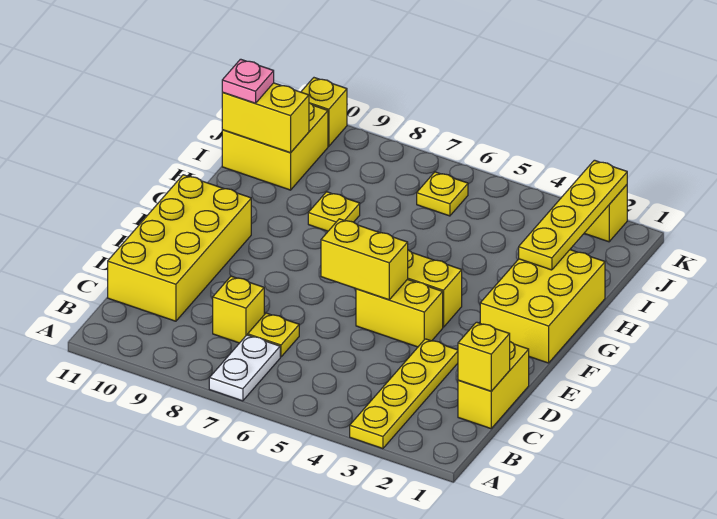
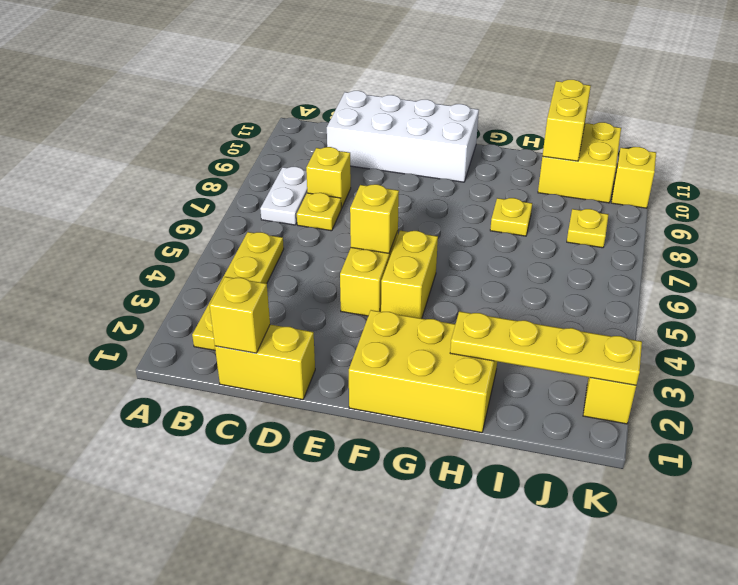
yellow 1x4 plate [350,339,458,449] -> yellow 1x4 plate turned to [192,232,284,350]
white 1x2 plate [209,335,280,401] -> white 1x2 plate turned to [260,167,307,225]
yellow 2x4 brick [108,175,251,321] -> white 2x4 brick [327,91,479,182]
yellow 1x2 brick [321,219,408,300] -> yellow 1x1 brick [350,184,399,253]
pink 1x1 plate [222,59,274,103] -> none
yellow 1x1 plate [417,172,468,216] -> yellow 1x1 plate moved to [567,209,608,248]

